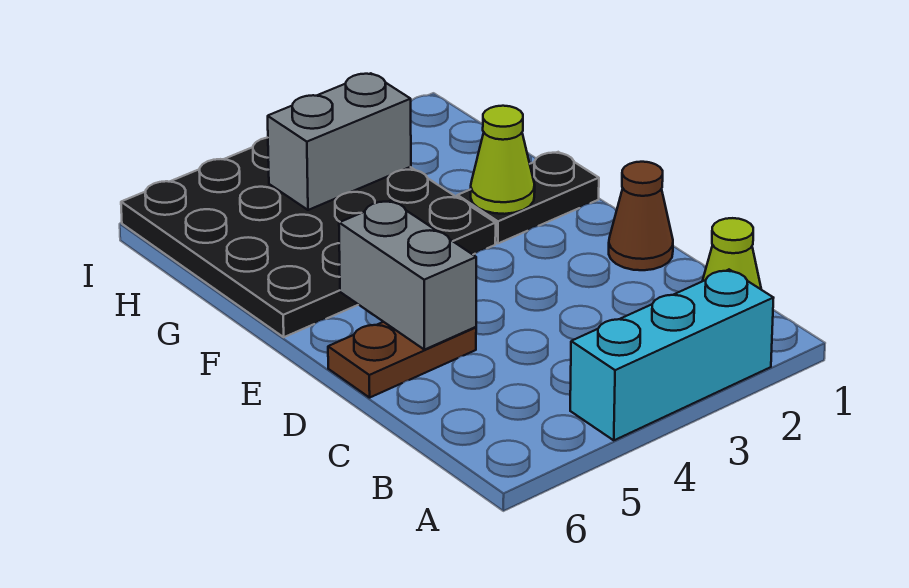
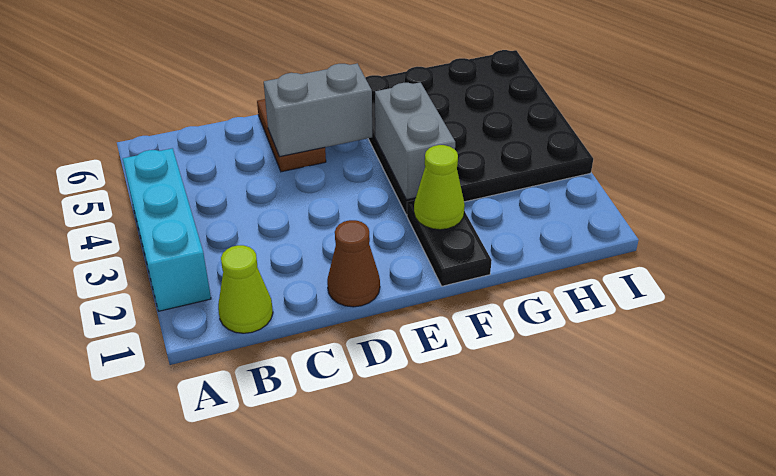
grey 1x2 brick [268,73,411,210] -> grey 1x2 brick moved to [375,82,455,200]

